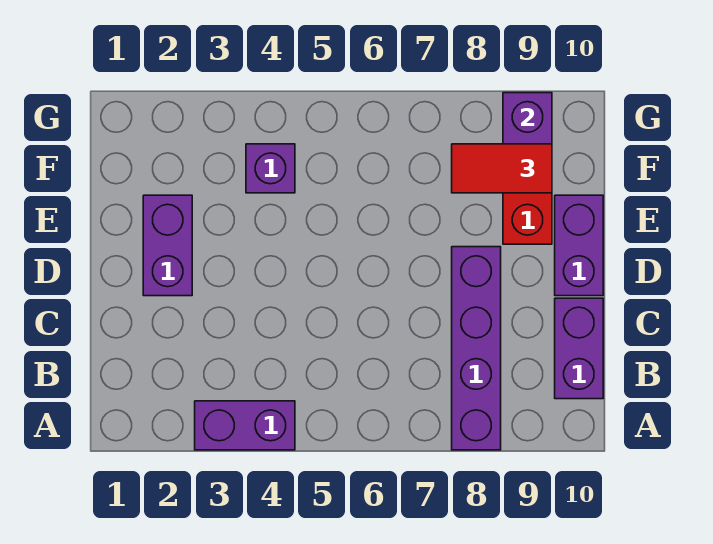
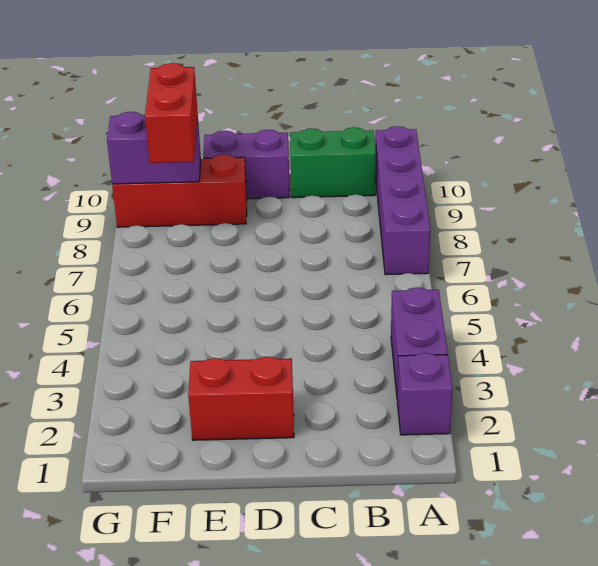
purple 1x4 brick [452,247,501,450] -> purple 1x4 brick turned to [375,126,430,275]
purple 1x2 brick [555,298,603,399] -> green 1x2 brick [290,127,376,198]
purple 1x2 brick [143,195,192,296] -> red 1x2 brick [188,357,294,440]
purple 1x1 brick [246,144,295,193] -> purple 1x1 brick moved to [397,353,453,435]
red 1x2 tile [452,144,552,193] -> red 1x2 brick [145,63,198,163]

